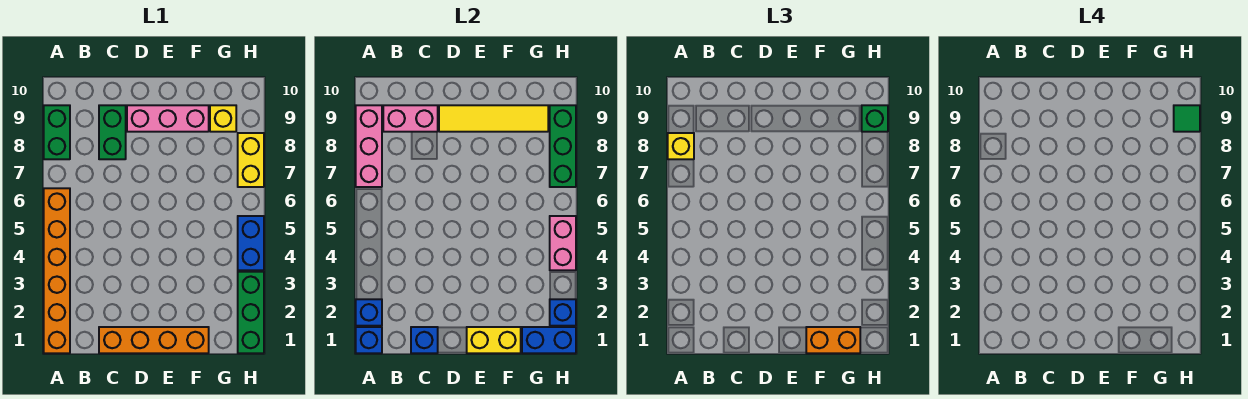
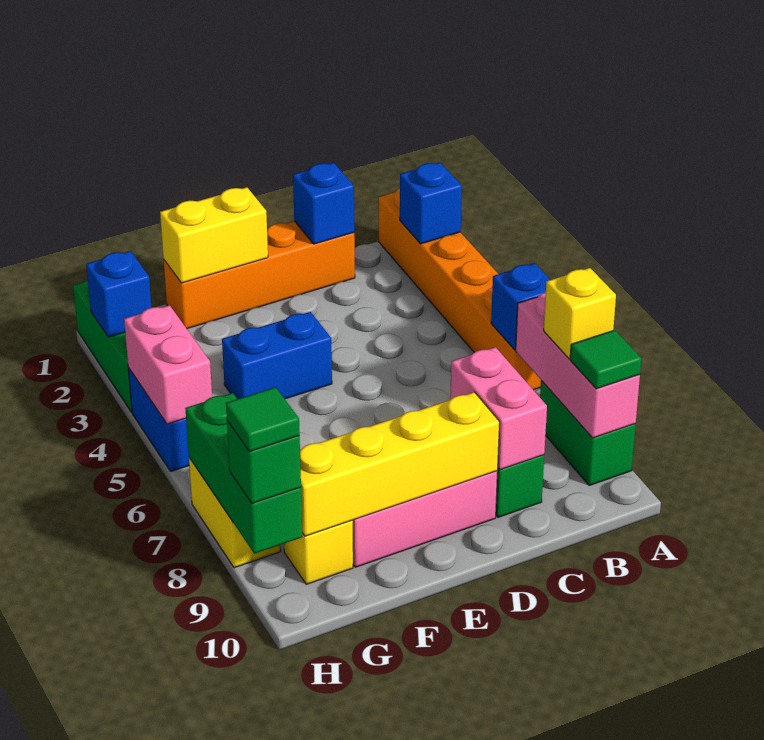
blue 1x1 brick [356,327,382,353] -> blue 1x1 brick moved to [491,263,550,350]
none -> green 1x1 tile [570,330,641,389]
pink 1x2 brick [383,105,438,132] -> pink 1x2 brick turned to [450,347,547,470]
yellow 1x4 tile [439,105,548,132] -> yellow 1x4 brick [300,392,500,536]
orange 1x2 brick [806,327,860,353] -> none
blue 1x2 brick [522,327,576,353] -> blue 1x2 brick moved to [222,312,332,399]

